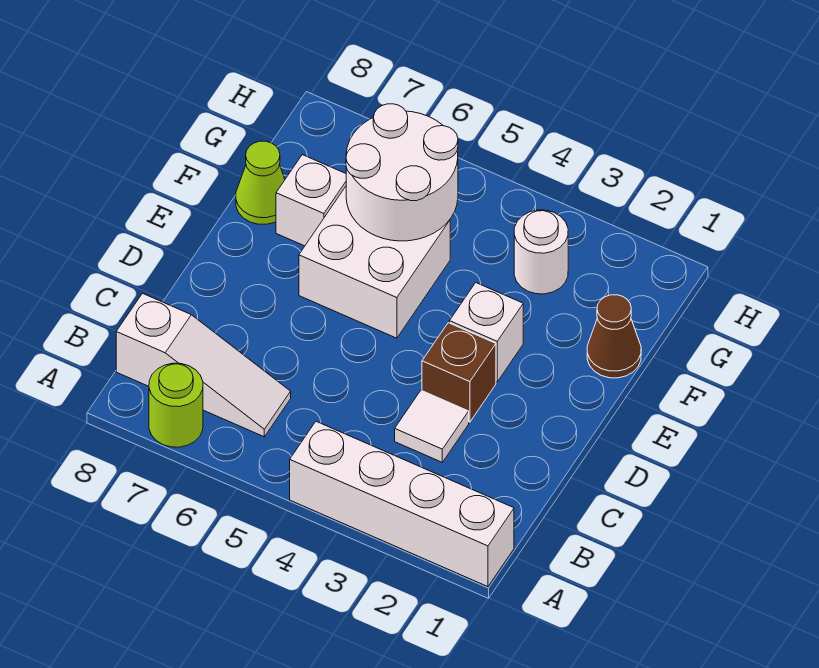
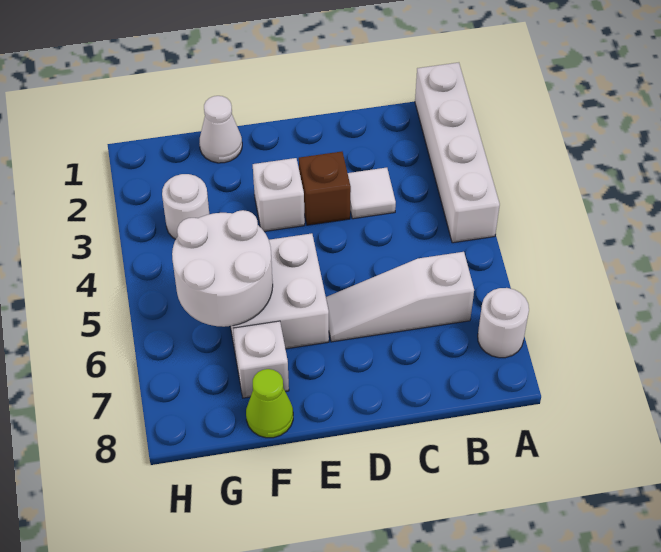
lime 1x1 round brick [149,363,203,447] -> white 1x1 round brick [478,288,529,358]
white 1x3 slope [116,293,291,437] -> white 1x3 slope turned to [326,252,474,342]
brown 1x1 cone [587,295,641,378] -> white 1x1 cone [199,96,242,163]

